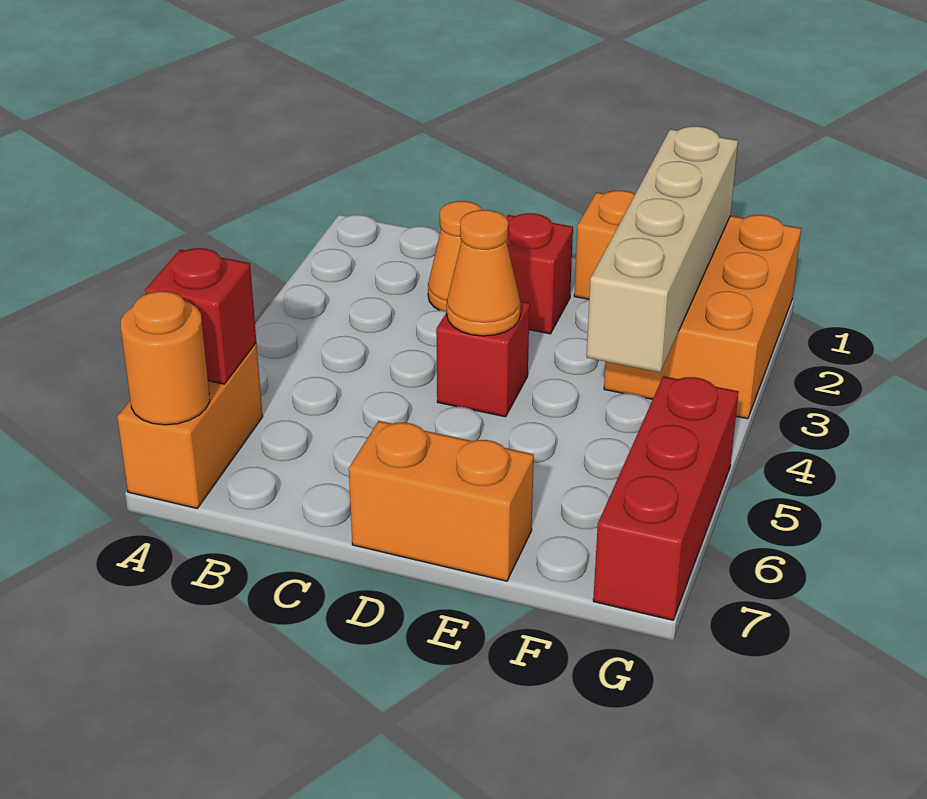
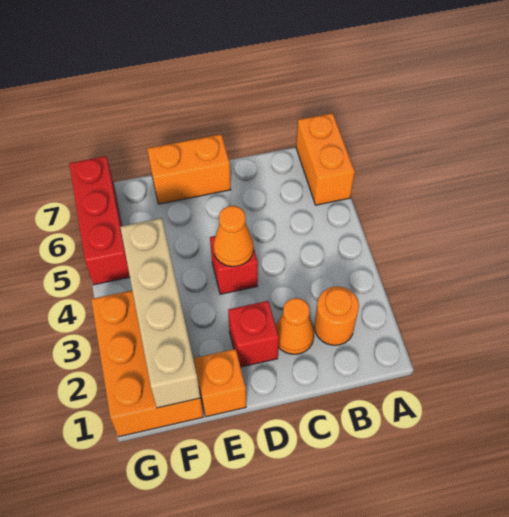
red 1x1 brick [145,248,256,384] -> none
orange 1x1 round brick [121,291,210,425] -> orange 1x1 round brick moved to [314,287,359,345]

